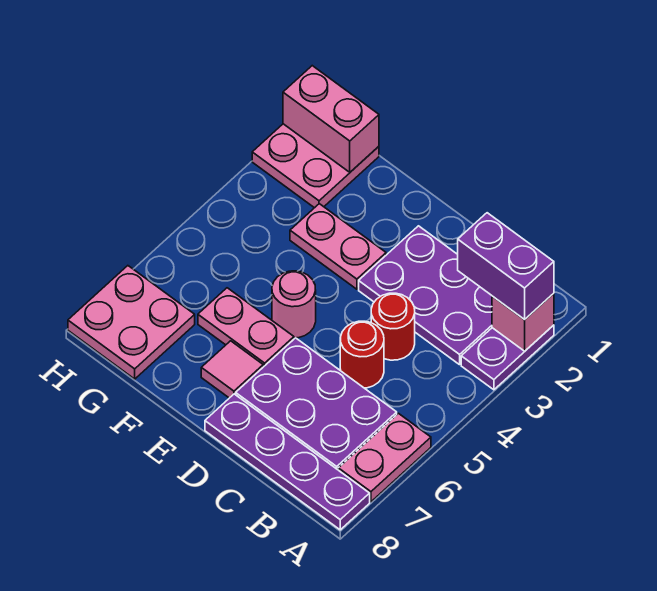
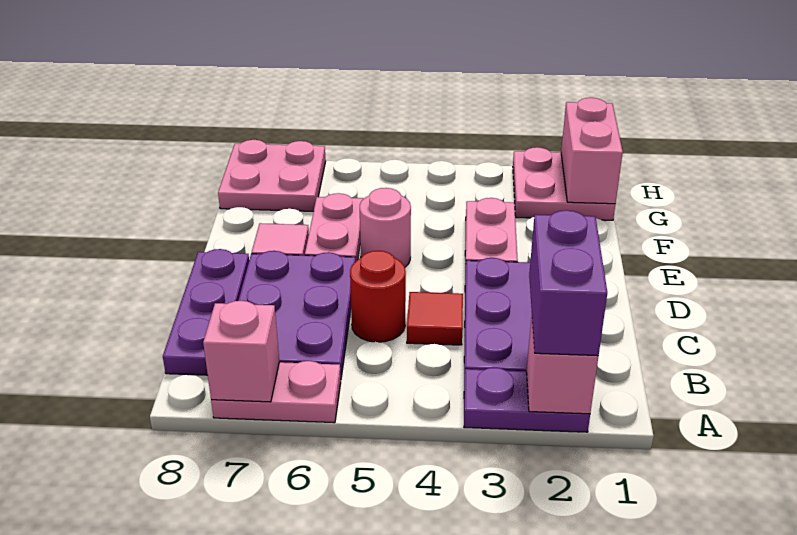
none -> pink 1x1 brick [203,301,279,402]
purple 1x4 plate [205,394,370,530] -> purple 1x3 plate [163,249,249,375]
red 1x1 round brick [371,293,415,360] -> red 1x1 tile [407,292,463,345]

